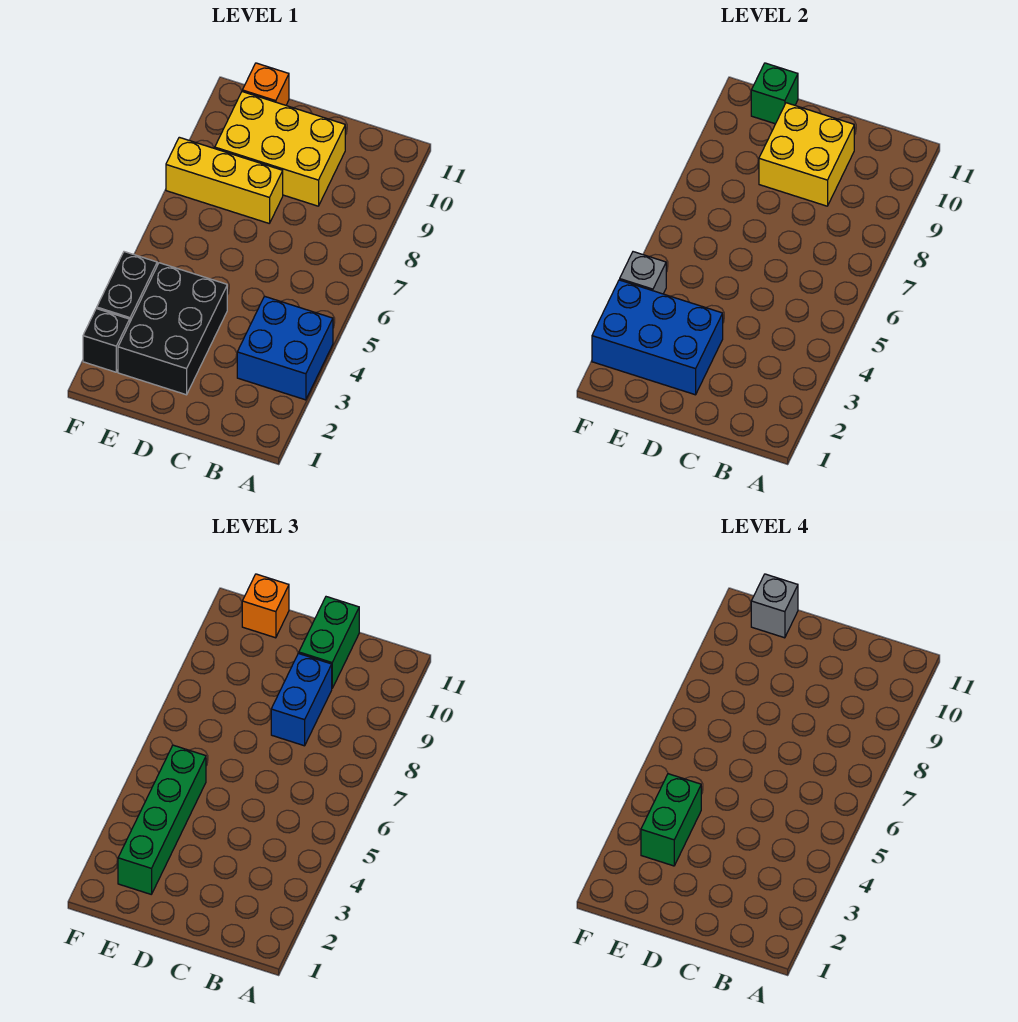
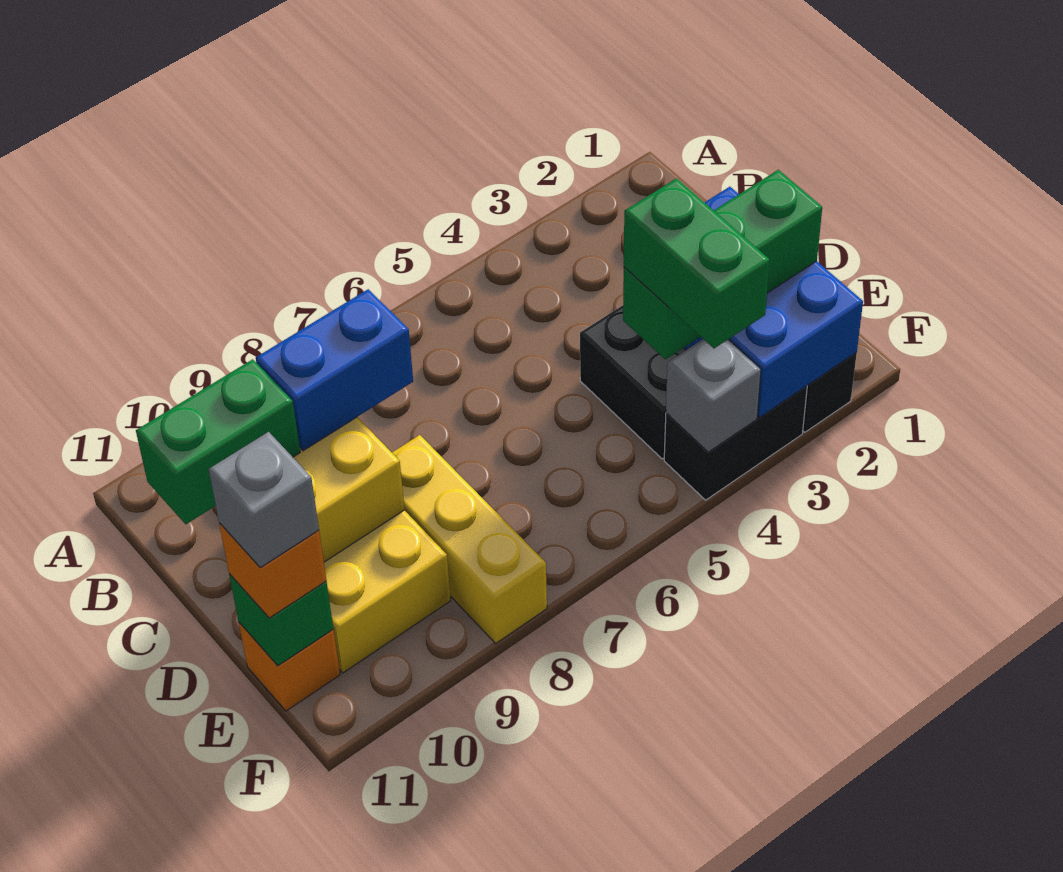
blue 2x2 brick [237,296,333,400] -> none
green 1x4 brick [118,745,206,894] -> green 1x3 brick [623,170,822,359]
green 1x2 brick [641,774,701,866] -> green 1x2 brick turned to [624,178,770,348]

